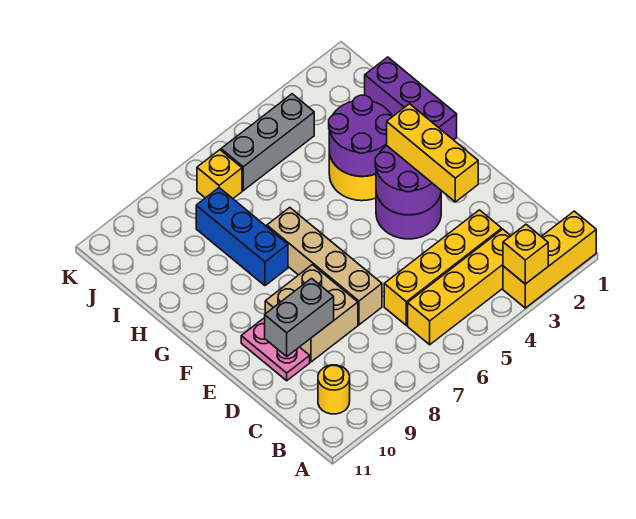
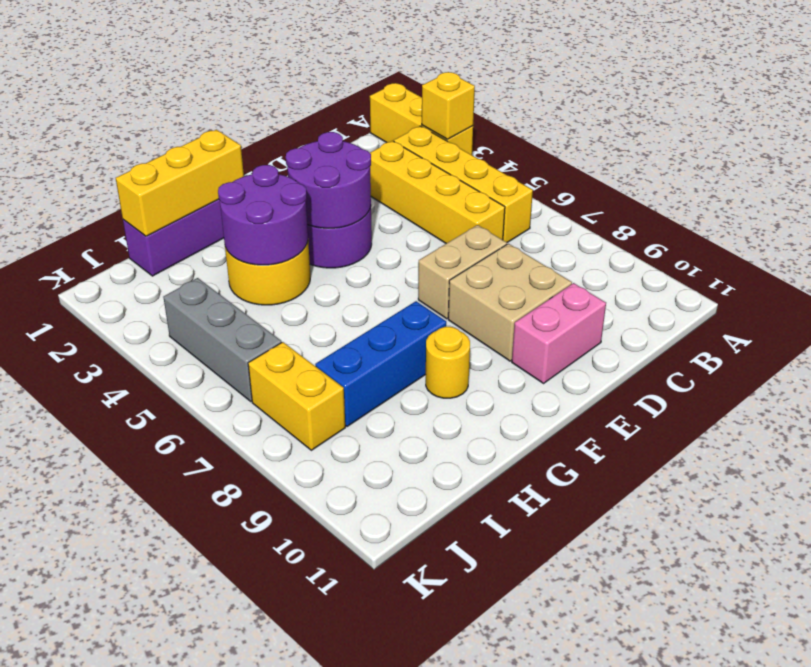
yellow 1x1 round brick [318,365,350,414] -> yellow 1x1 round brick moved to [426,327,470,398]
yellow 1x3 brick [387,104,478,202] -> yellow 1x3 brick moved to [116,130,244,236]
tan 1x4 brick [267,208,382,325] -> tan 1x2 brick [418,225,507,319]
grey 1x2 brick [265,278,334,356] -> none
pink 1x2 plate [241,318,310,381] -> pink 1x2 brick [512,283,606,383]
yellow 1x1 brick [197,150,242,198] -> yellow 1x2 brick [248,342,345,450]

